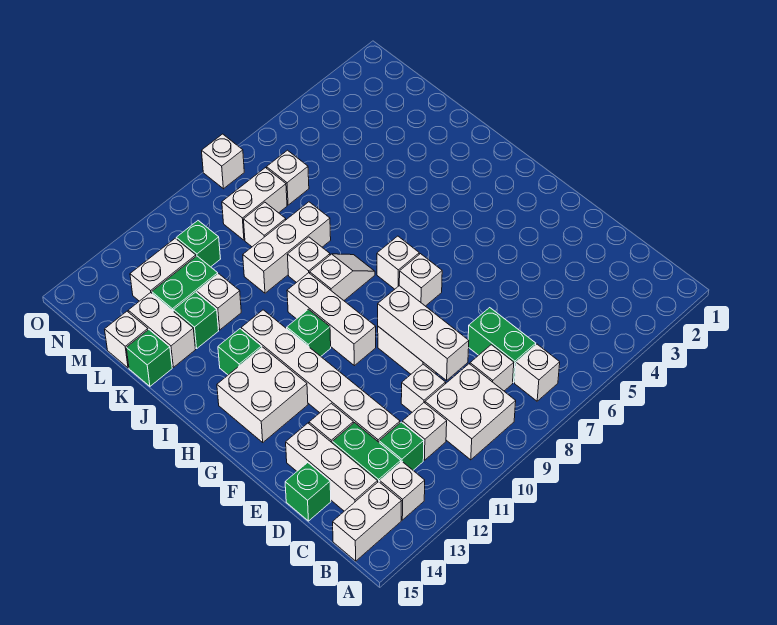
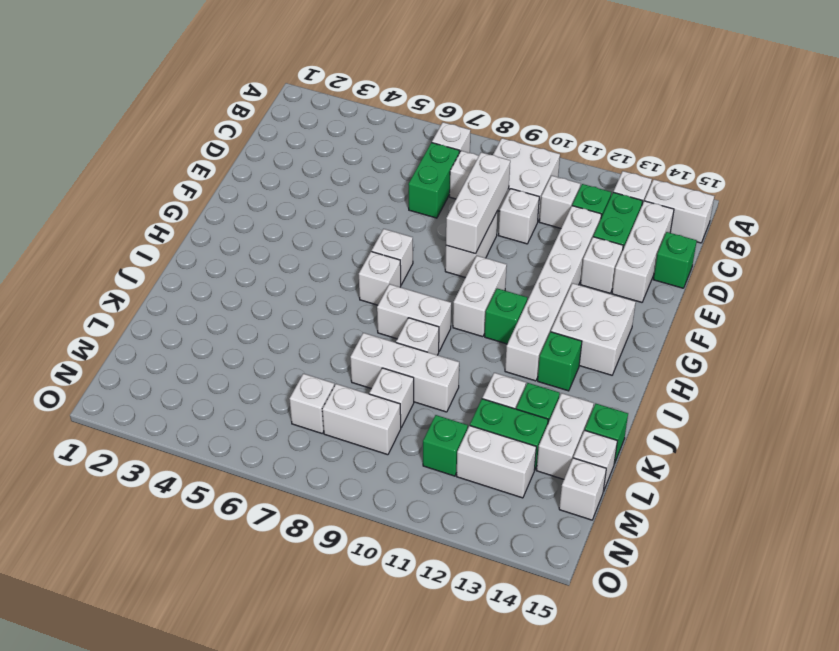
white 1x3 brick [287,273,376,366] -> white 1x2 brick [453,256,507,337]
white 1x2 slope [310,254,375,300] -> white 1x2 brick [377,284,451,351]
white 1x1 brick [202,134,244,189] -> white 1x1 brick moved to [559,458,606,520]

